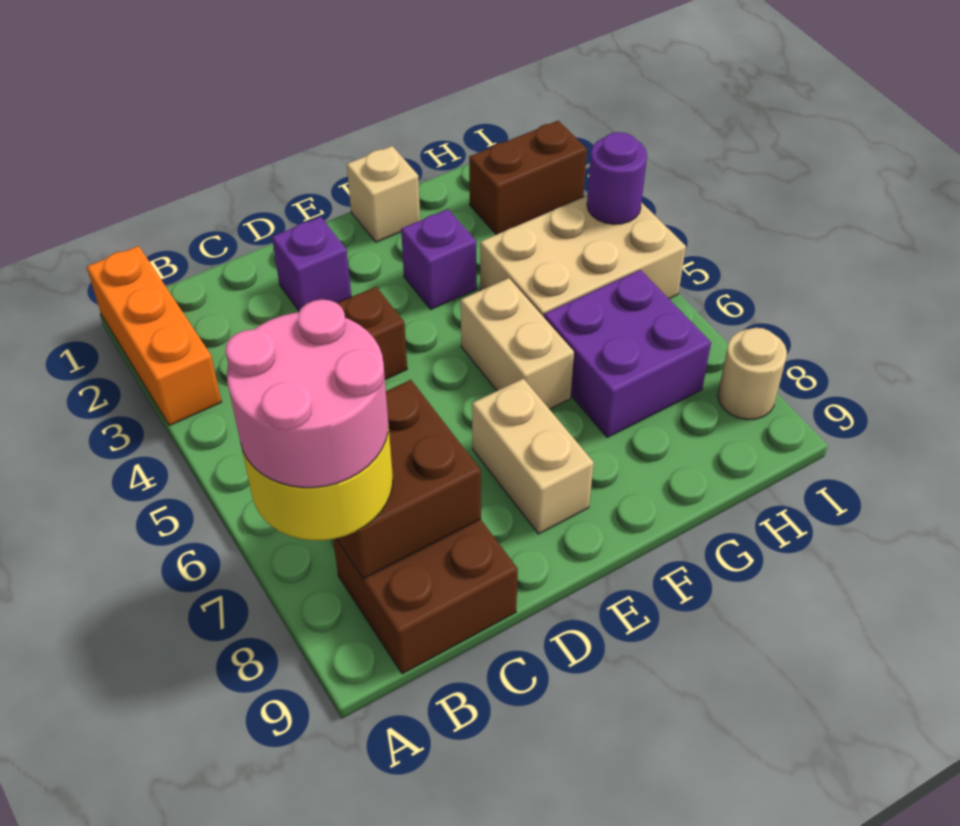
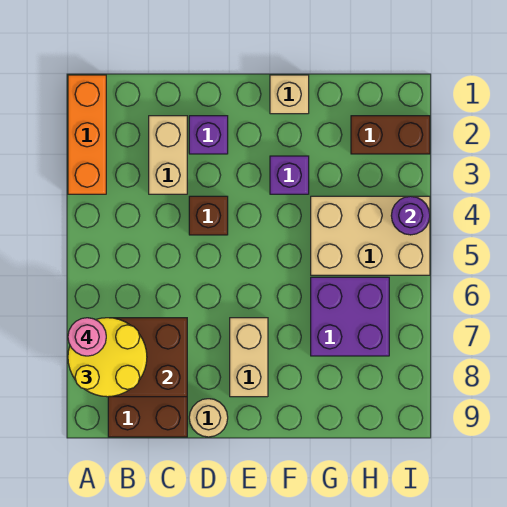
pink 2x2 round brick [225,299,388,488] -> pink 1x1 round brick [68,318,106,356]
tan 1x2 brick [461,278,574,409] -> tan 1x2 brick moved to [149,116,187,194]
tan 1x1 round brick [718,328,787,420] -> tan 1x1 round brick moved to [189,399,228,437]

